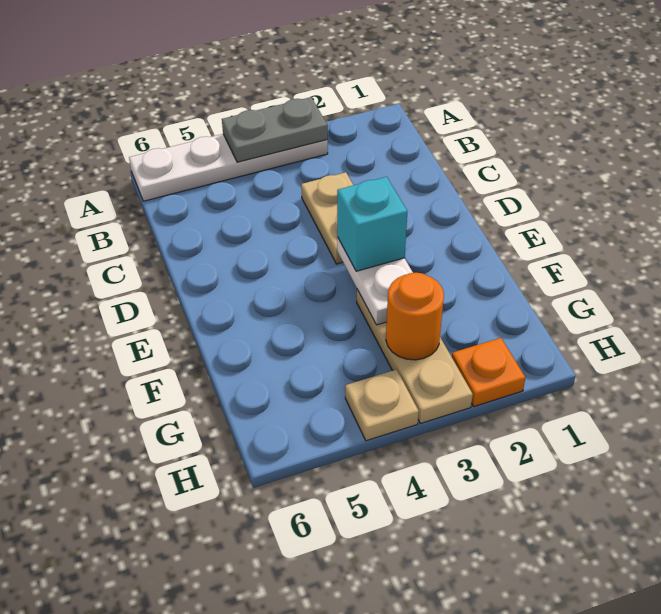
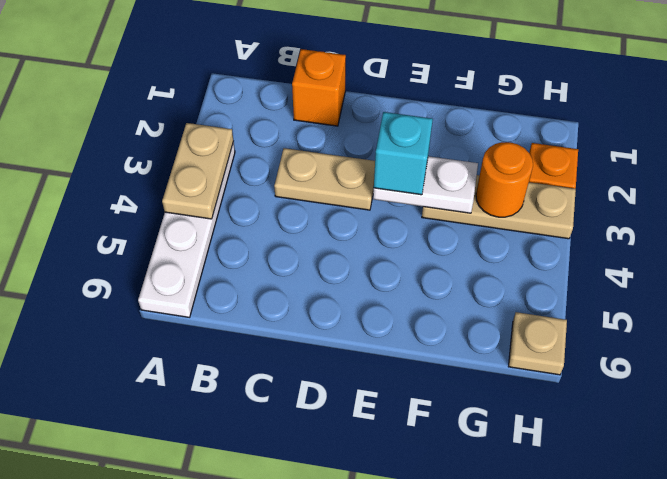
grey 1x2 plate [222,97,328,162] -> tan 1x2 plate [162,123,233,219]
none -> orange 1x1 brick [292,49,346,126]
tan 1x1 plate [345,370,419,441] -> tan 1x1 plate moved to [508,312,567,375]

